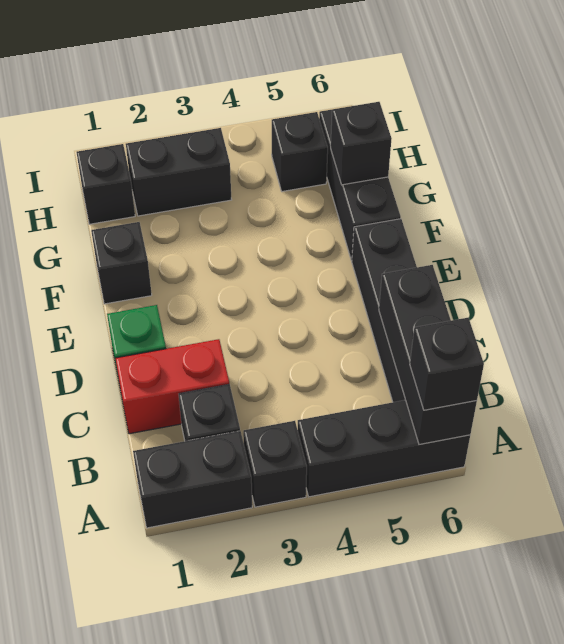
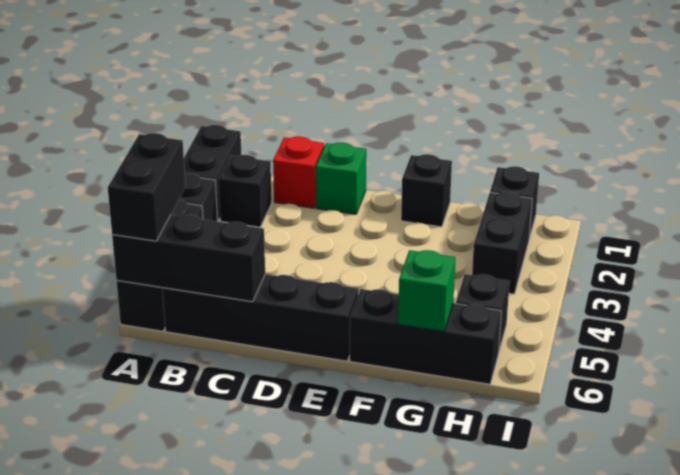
black 1x1 brick [410,318,484,410] -> black 1x2 brick [108,133,186,241]
red 1x2 brick [115,339,229,434] -> red 1x1 brick [273,137,324,208]
black 1x1 brick [331,102,392,185] -> green 1x1 brick [398,250,456,332]

